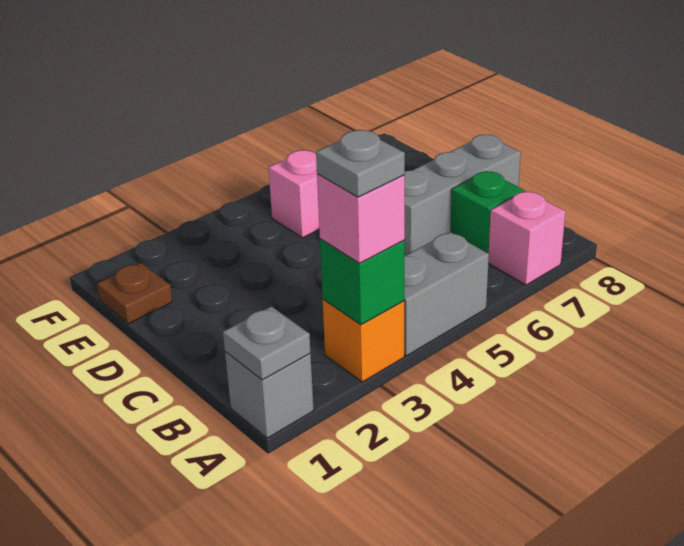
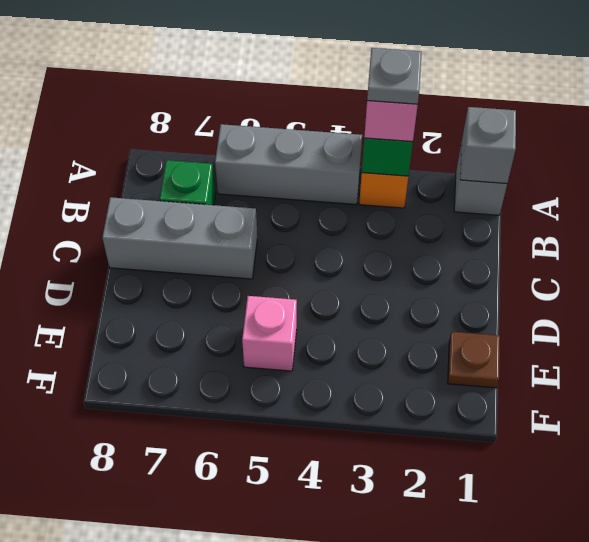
grey 1x1 plate [223,306,311,380] -> grey 1x1 brick [460,107,516,183]
grey 1x2 brick [404,232,489,356] -> grey 1x3 brick [215,124,362,205]
pink 1x1 brick [488,191,566,285] -> none

